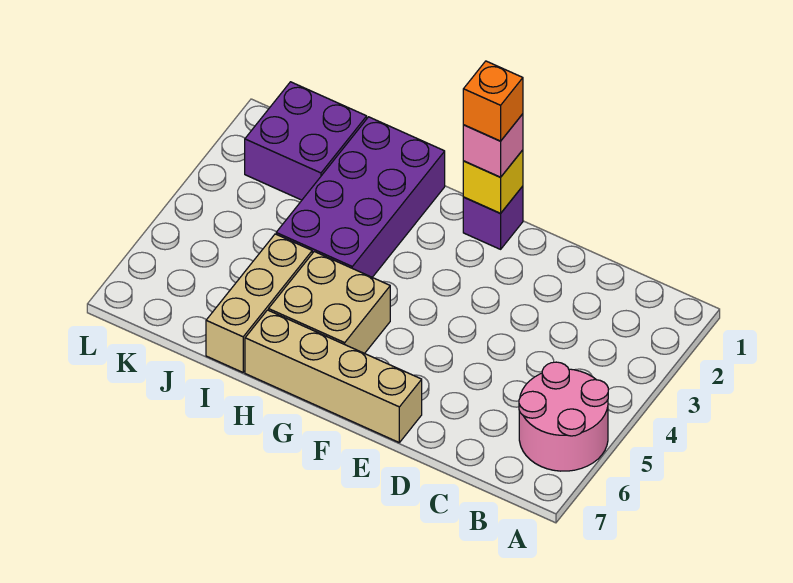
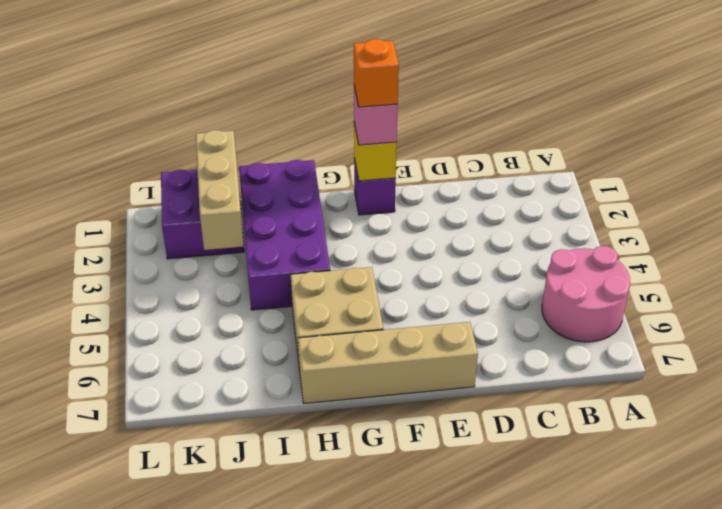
tan 1x3 brick [206,234,312,372] -> tan 1x3 brick moved to [196,130,244,250]

